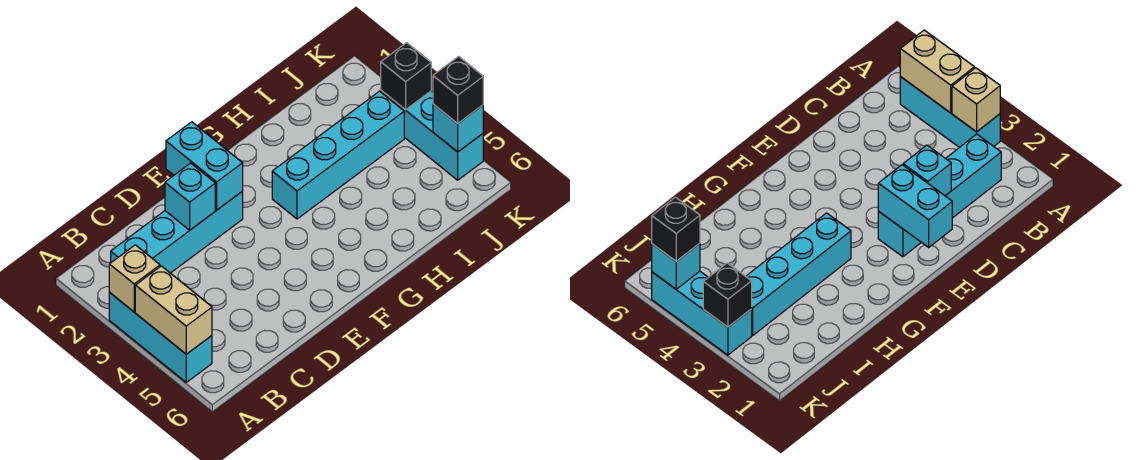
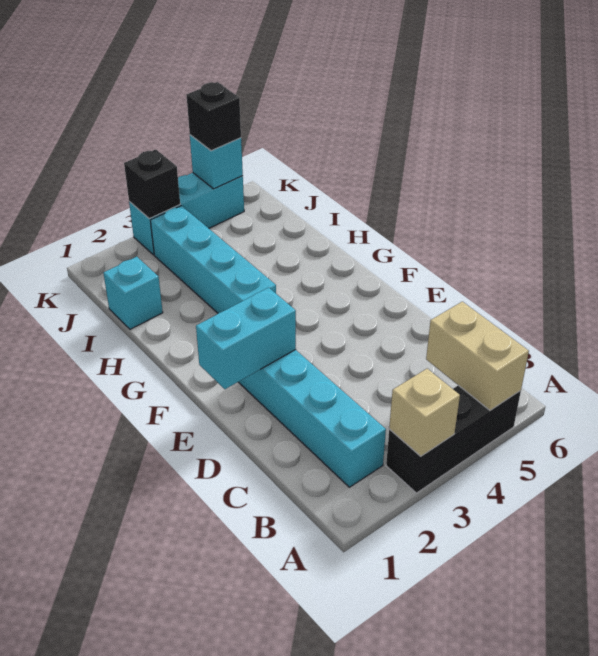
cyan 1x3 brick [109,293,212,382] -> black 1x3 brick [386,385,521,493]
tan 1x2 brick [135,266,212,354] -> tan 1x2 brick turned to [426,302,529,410]
cyan 1x1 brick [165,163,215,230] -> cyan 1x1 brick moved to [104,257,163,329]

